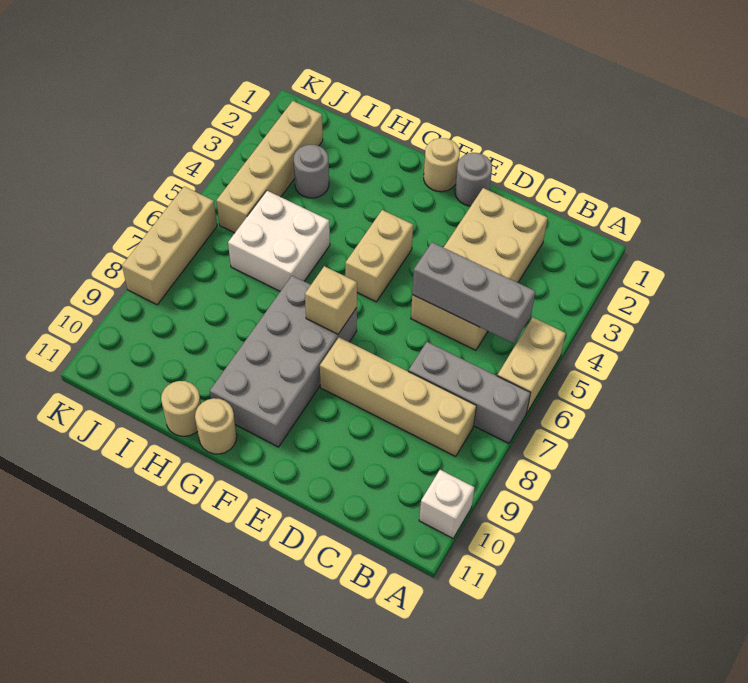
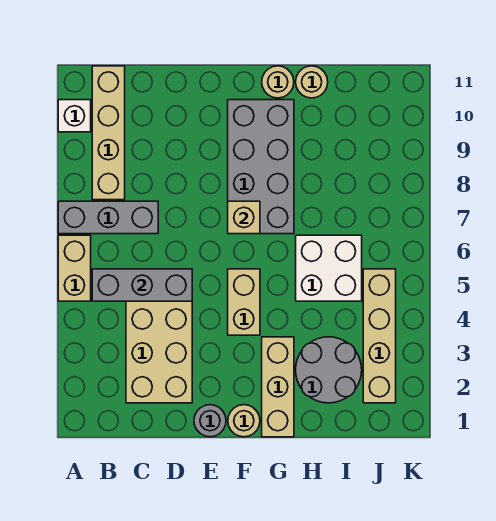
tan 1x4 brick [320,337,476,456] -> tan 1x4 brick turned to [92,66,125,200]
grey 1x1 round brick [294,145,329,198] -> grey 2x2 round brick [296,337,362,403]
tan 1x3 brick [122,186,217,305] -> tan 1x3 brick moved to [262,337,294,437]

